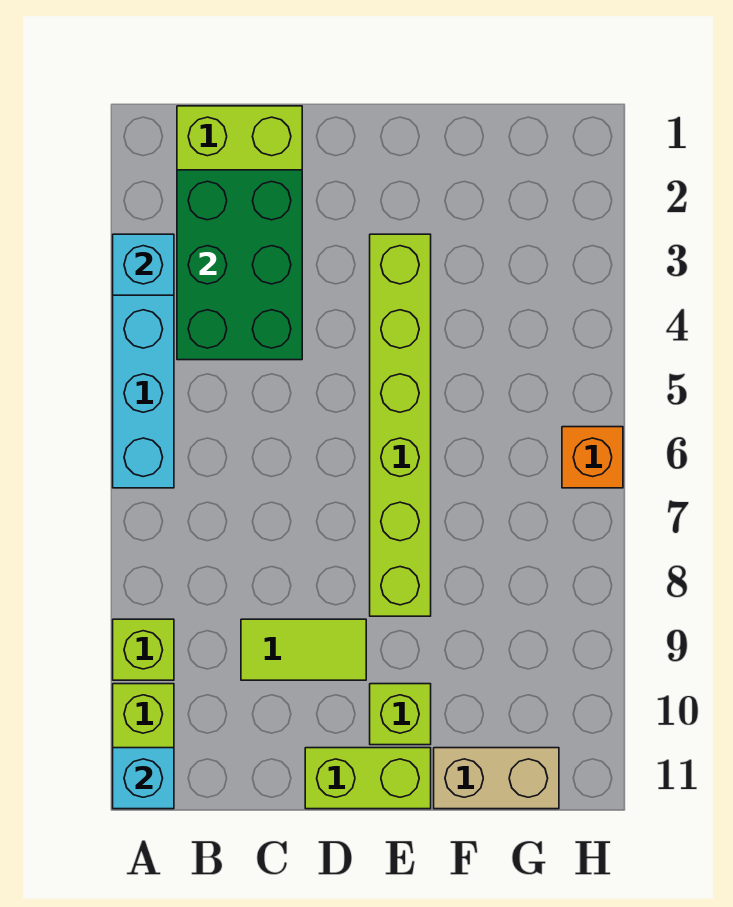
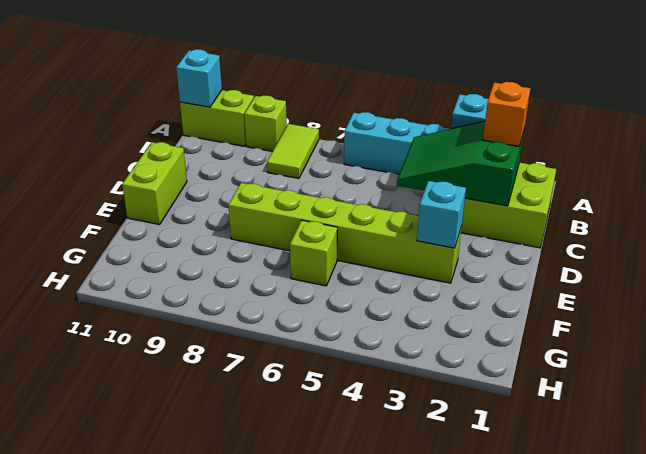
green 2x3 brick [177,170,302,360] -> green 2x3 slope [397,121,525,206]
lime 1x2 tile [241,619,366,680] -> lime 1x2 tile moved to [267,124,319,178]
none -> cyan 1x1 brick [417,181,466,248]
lime 1x1 brick [370,684,431,745] -> lime 1x1 brick moved to [290,220,337,286]
tan 1x2 brick [434,748,559,809] -> none
orange 1x1 brick [562,427,623,488] -> orange 1x1 brick moved to [483,82,531,146]

